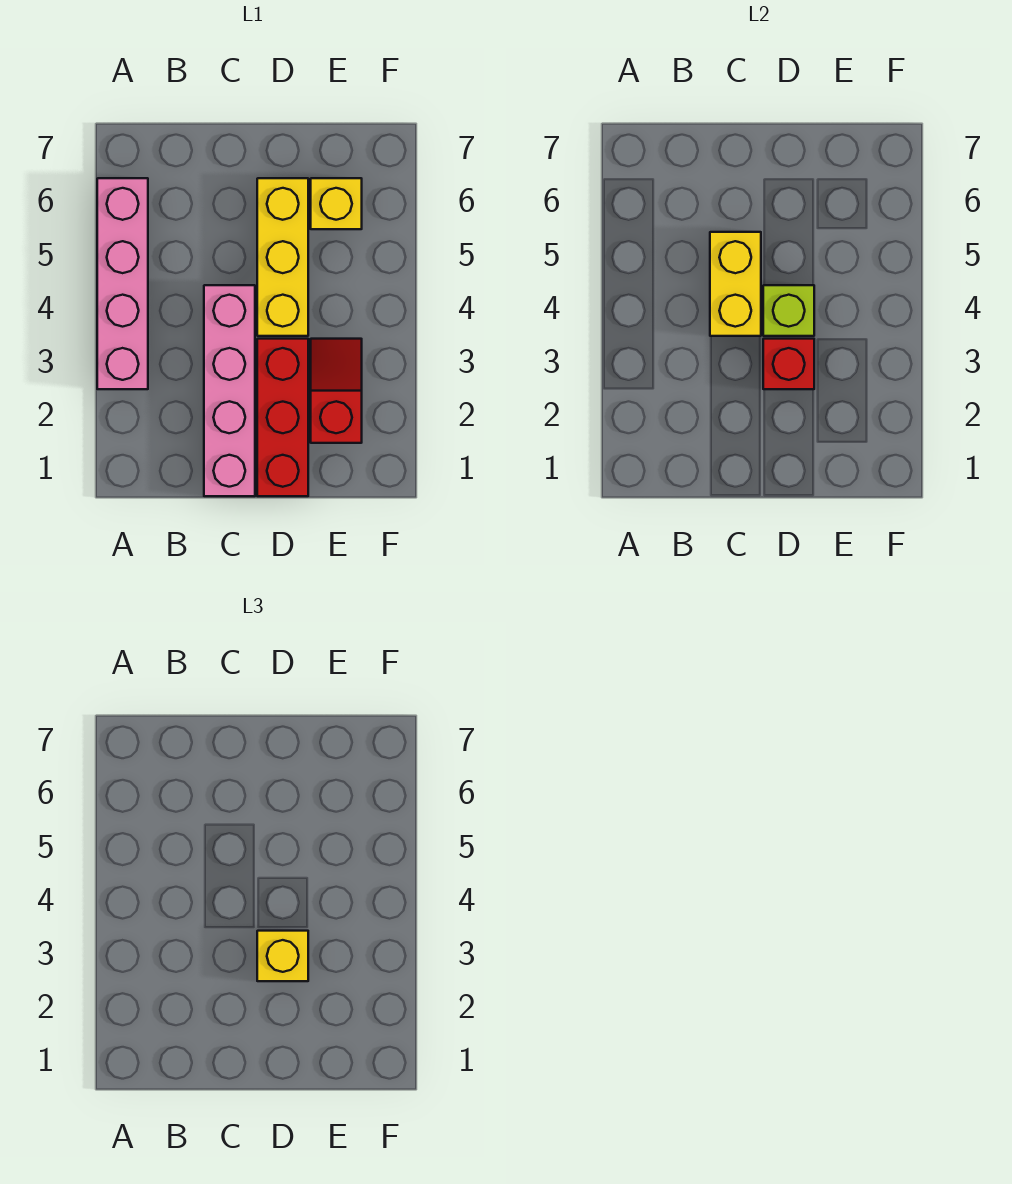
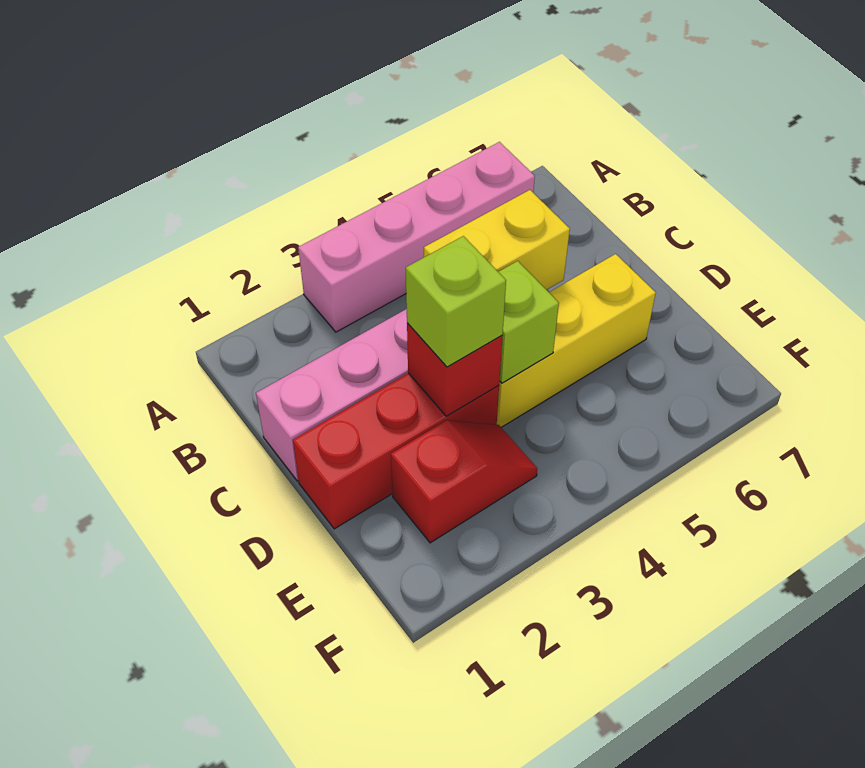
yellow 1x1 brick [257,931,308,981] -> lime 1x1 brick [406,236,506,367]
yellow 1x1 brick [311,178,362,229] -> none

